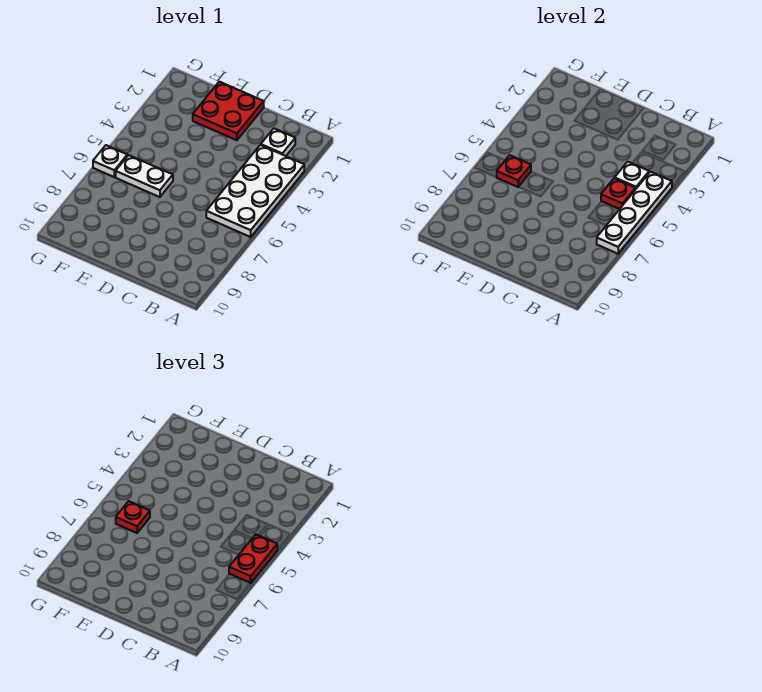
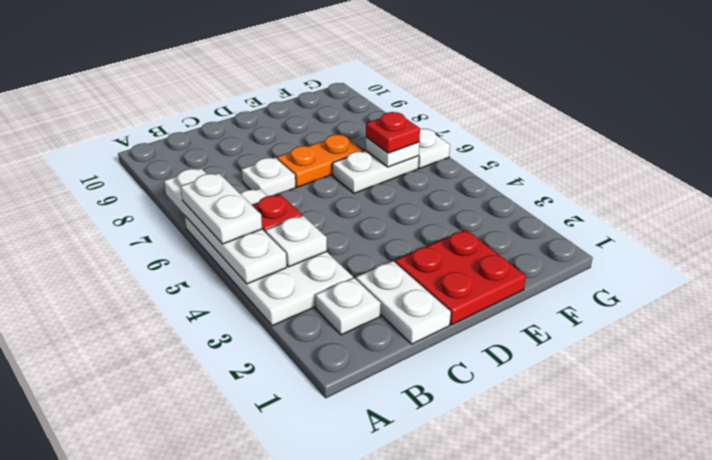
red 1x2 plate [229,534,277,583] -> white 1x2 plate [181,173,262,244]
none -> white 1x2 plate [356,261,451,344]
none -> white 1x1 plate [242,158,296,196]
none -> orange 1x2 plate [277,135,363,187]
red 1x1 plate [496,155,531,187] -> white 1x1 plate [366,137,419,167]

